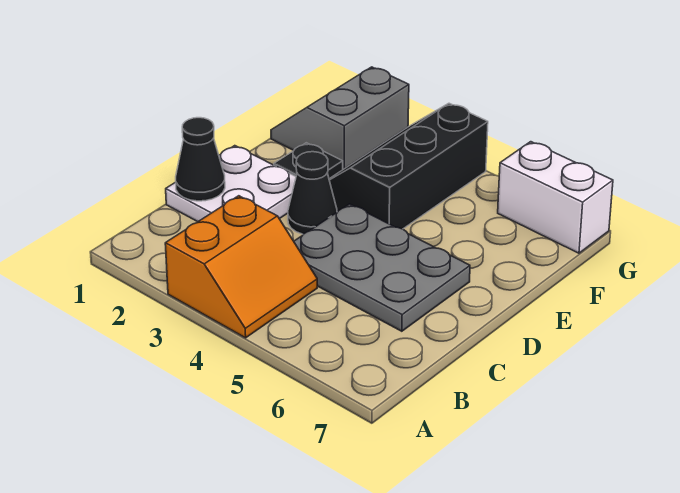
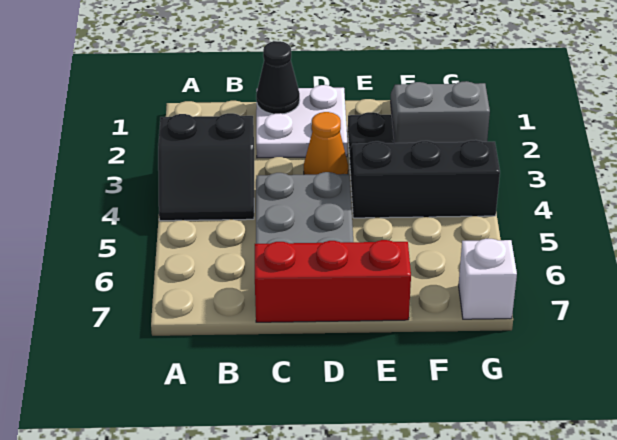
orange 2x2 slope [165,196,317,338] -> black 2x2 slope [158,113,254,221]
none -> red 1x3 brick [255,240,411,322]
black 1x1 cone [288,152,337,234] -> orange 1x1 cone [304,112,348,175]
white 1x2 brick [498,142,613,253] -> white 1x1 brick [459,239,517,319]

